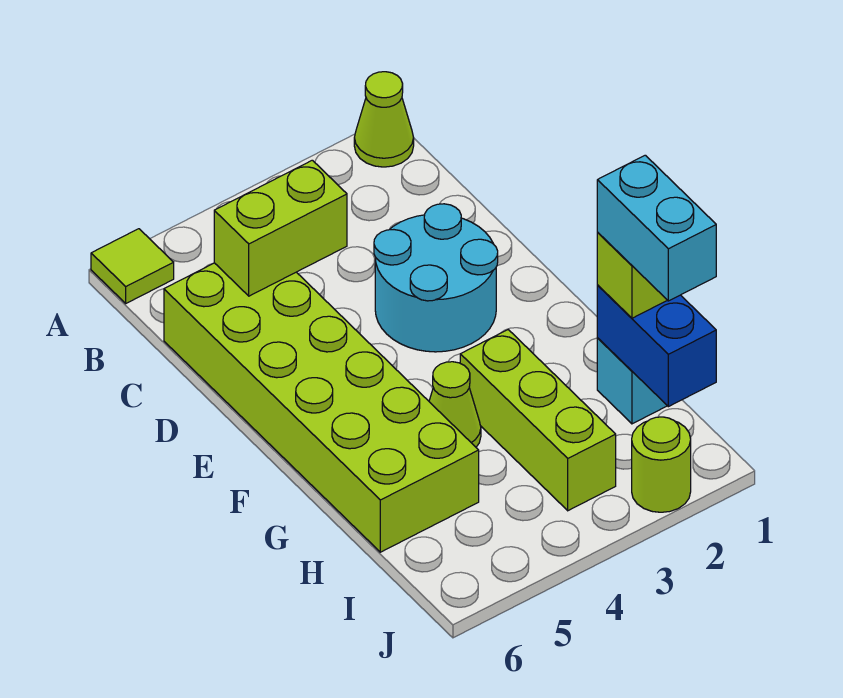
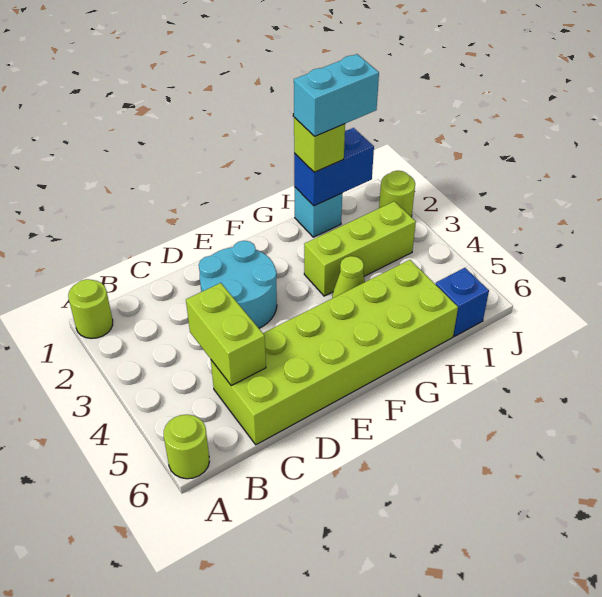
lime 1x1 cone [354,72,414,167] -> lime 1x1 round brick [68,279,113,339]
lime 1x1 tile [91,229,174,303] -> lime 1x1 round brick [164,414,210,479]
none -> blue 1x1 brick [435,268,489,336]

